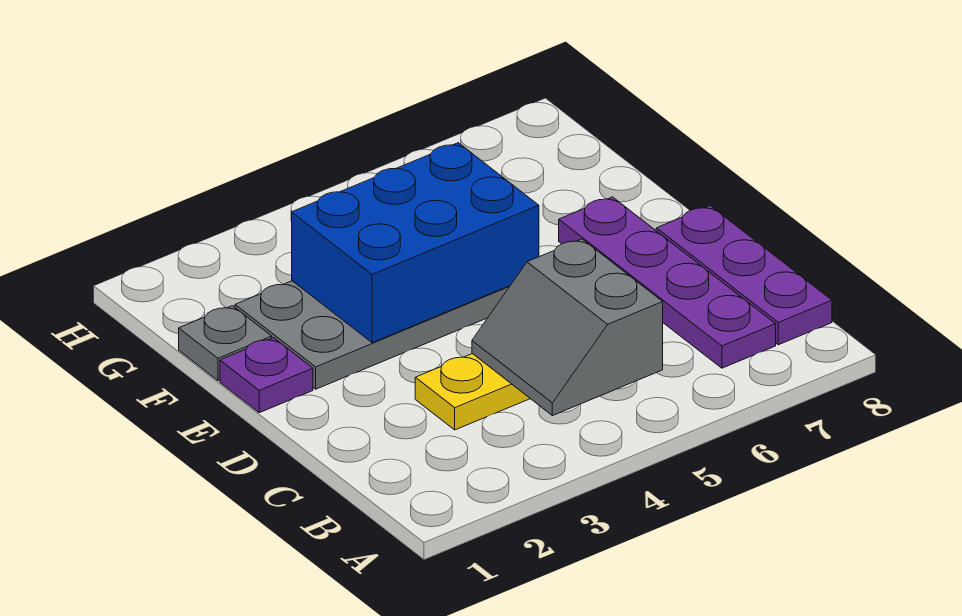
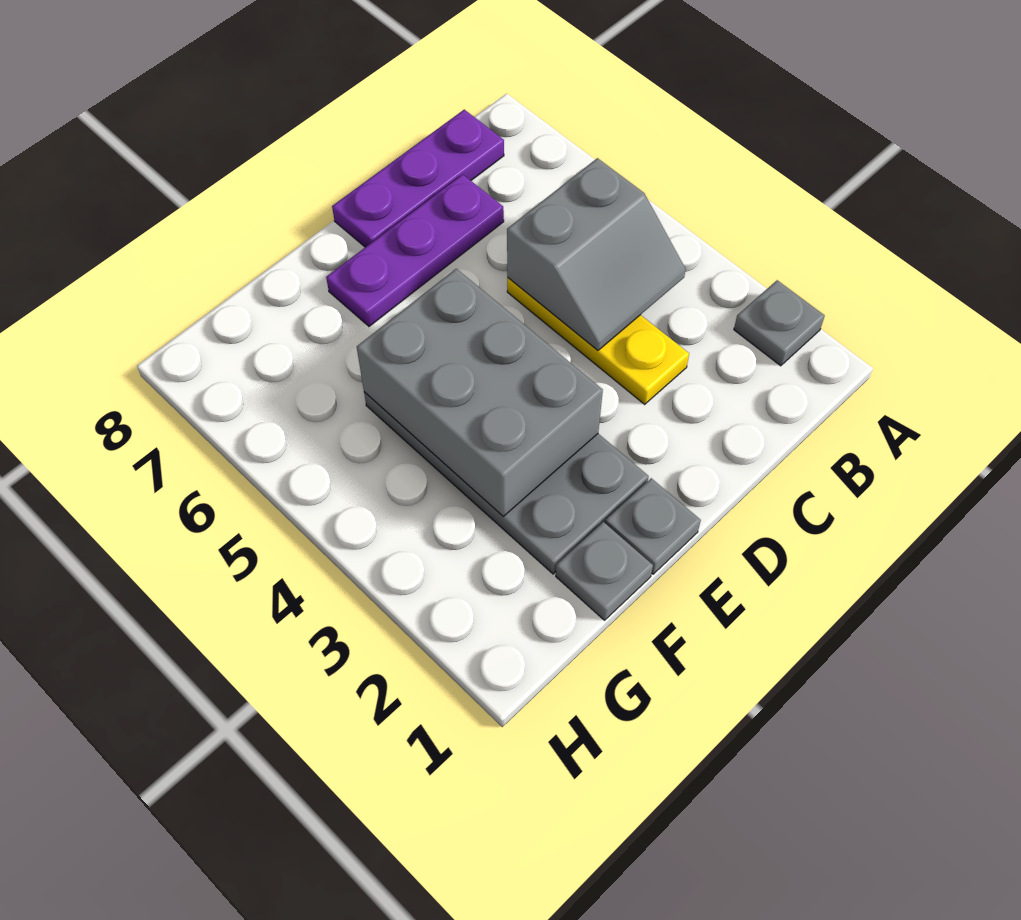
none -> grey 1x1 plate [734,280,825,366]
purple 1x4 plate [559,197,776,368] -> purple 1x3 plate [326,174,504,326]
purple 1x1 plate [220,338,313,413] -> grey 1x1 plate [605,478,701,574]
blue 2x3 brick [292,143,539,343] -> grey 2x3 brick [357,269,603,516]

